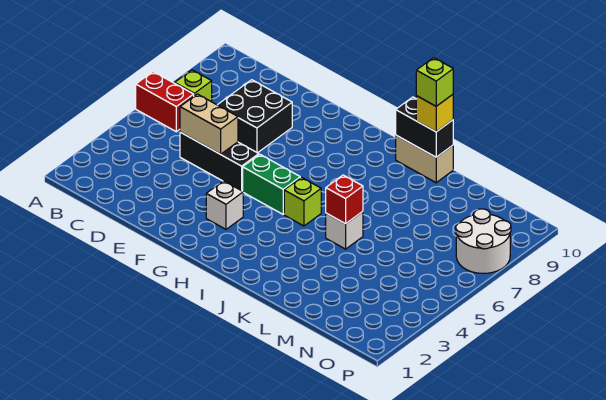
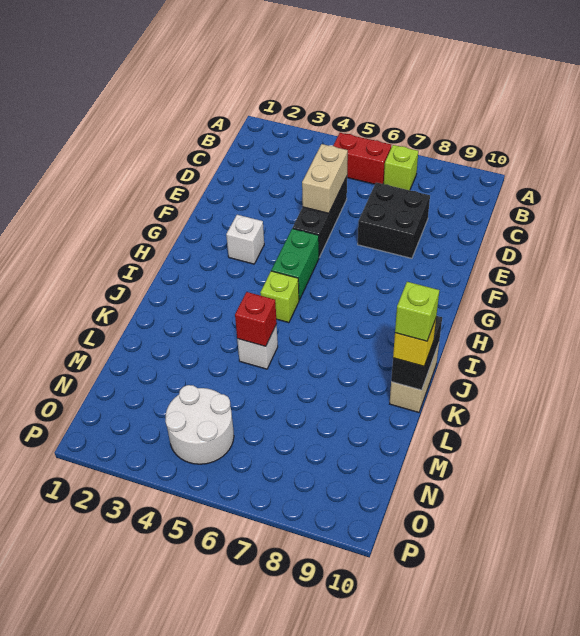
red 1x2 brick [136,72,194,132] -> red 1x2 brick turned to [333,133,391,184]
white 2x2 round brick [456,209,511,273] -> white 2x2 round brick moved to [165,385,234,464]

